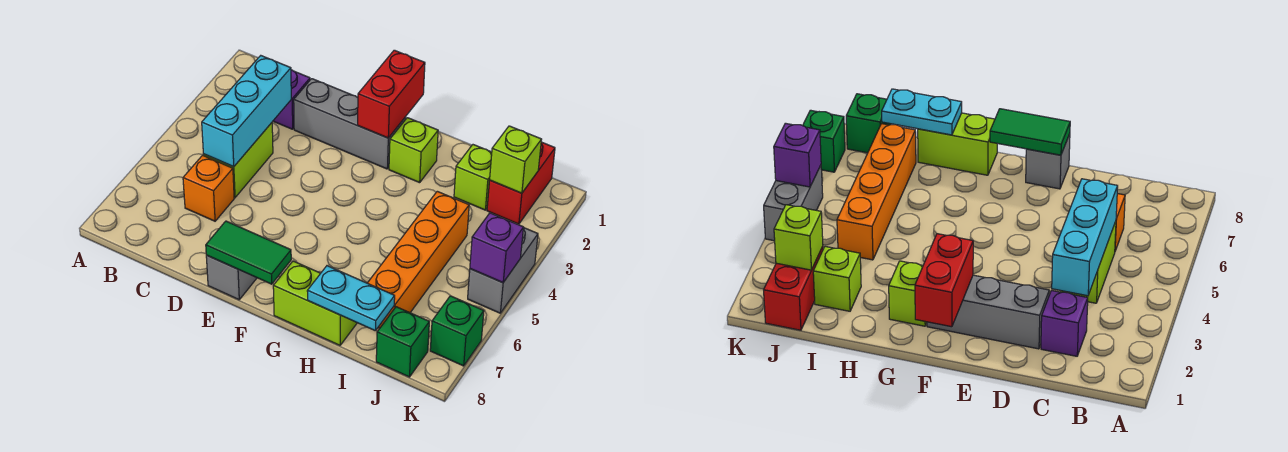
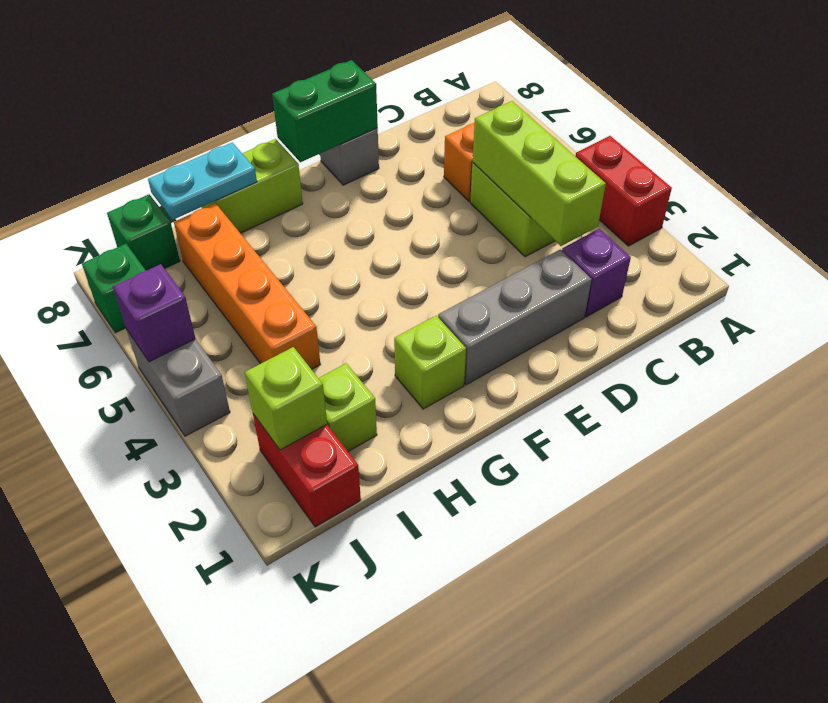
cyan 1x3 brick [202,56,291,167] -> lime 1x3 brick [472,101,606,246]
green 1x2 tile [206,221,291,284] -> green 1x2 brick [272,60,378,162]
red 1x2 brick [358,50,425,138] -> red 1x2 brick moved to [575,136,672,246]

